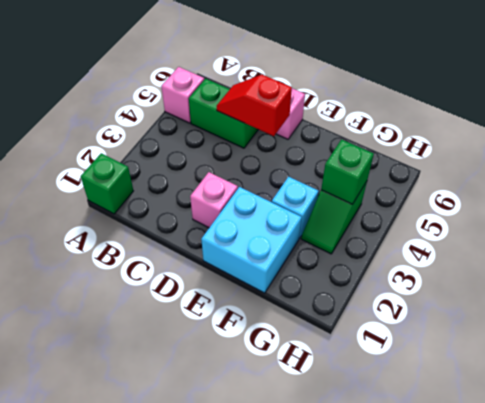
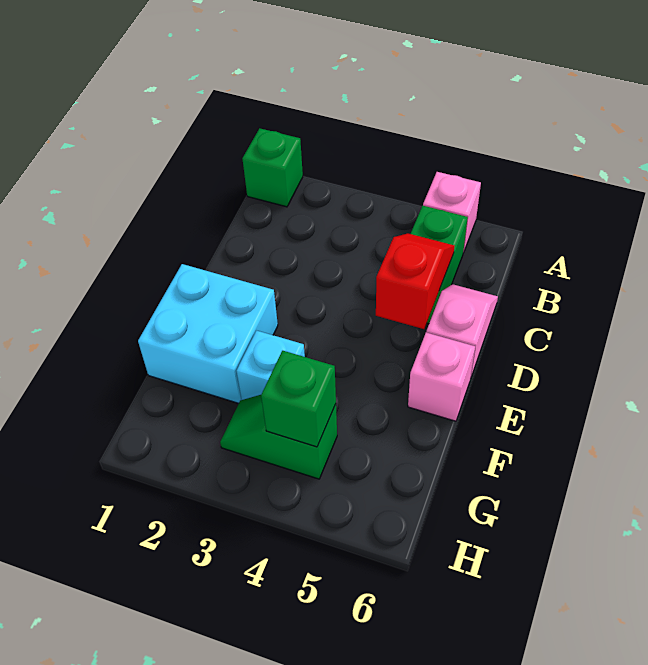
pink 1x1 brick [190,172,238,228] -> pink 1x1 brick moved to [408,333,475,421]

